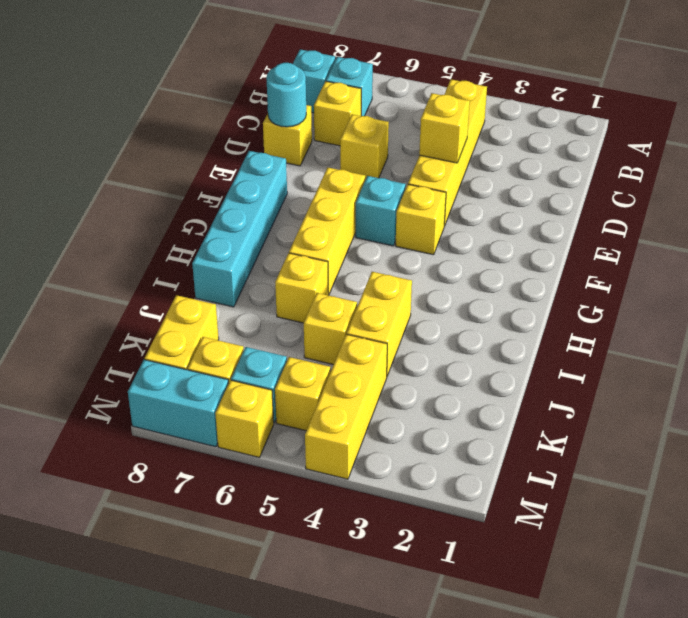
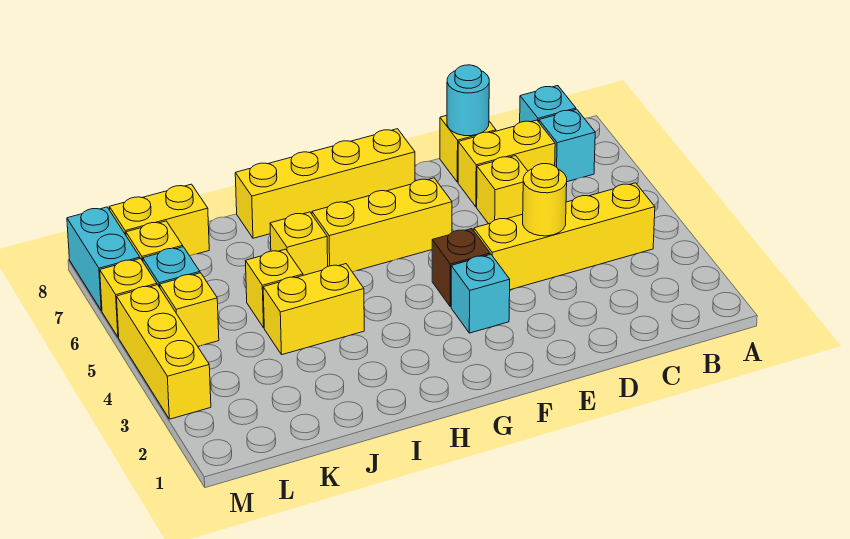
yellow 1x1 brick [314,81,361,146] -> yellow 1x2 brick [458,120,555,207]
yellow 1x1 brick [419,93,470,163] -> yellow 1x1 round brick [523,164,567,236]
yellow 1x1 brick [396,184,446,255] -> brown 1x1 brick [432,229,490,307]
cyan 1x1 brick [356,176,406,246] -> cyan 1x1 brick moved to [451,254,510,333]
cyan 1x4 brick [192,151,287,307] -> yellow 1x4 brick [235,129,415,238]
yellow 1x3 brick [305,334,387,479] -> yellow 1x3 brick turned to [117,285,211,419]

